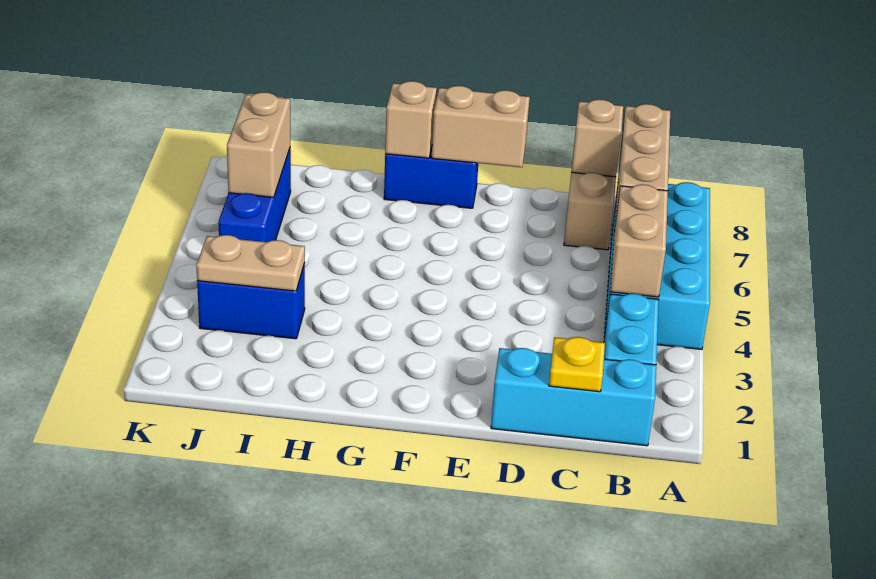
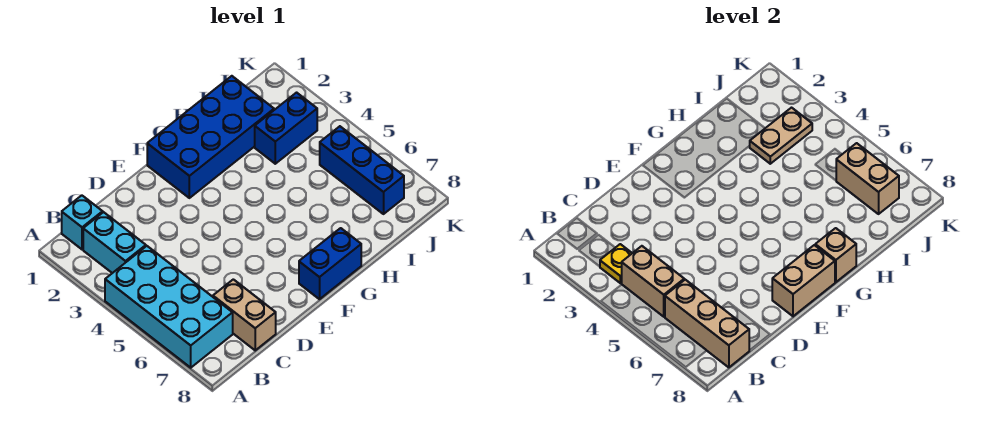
cyan 1x3 brick [491,348,656,446] -> cyan 1x1 brick [62,195,103,249]
yellow 1x1 plate [549,337,605,392] -> yellow 1x1 plate moved to [600,244,632,283]
tan 1x1 brick [571,99,623,177] -> none
none -> blue 2x4 brick [147,76,274,198]

